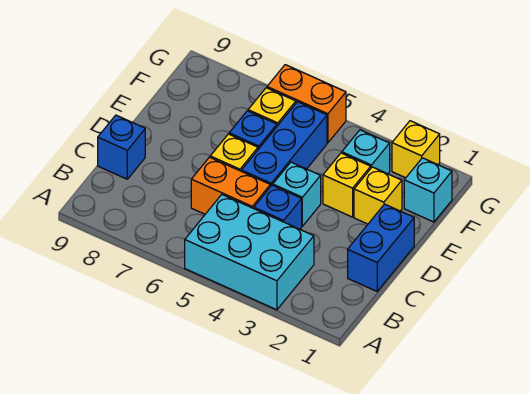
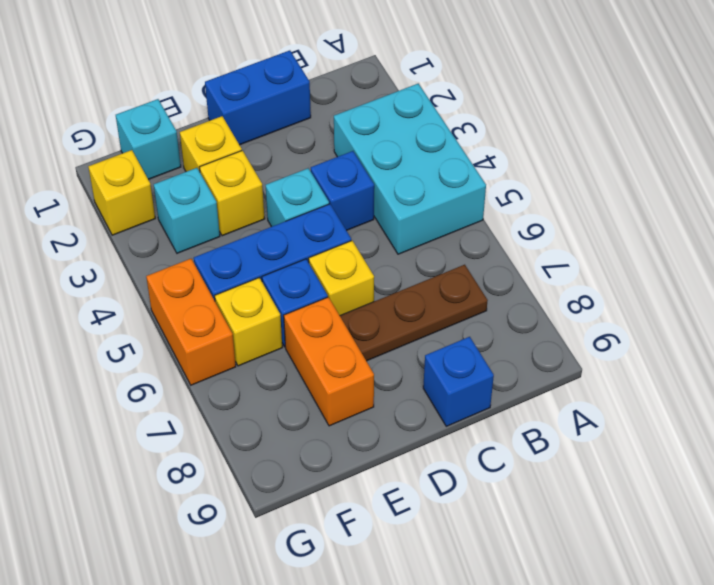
none -> brown 1x3 plate [340,265,488,361]
orange 1x2 brick [191,157,270,214] -> orange 1x2 brick moved to [284,297,374,426]

